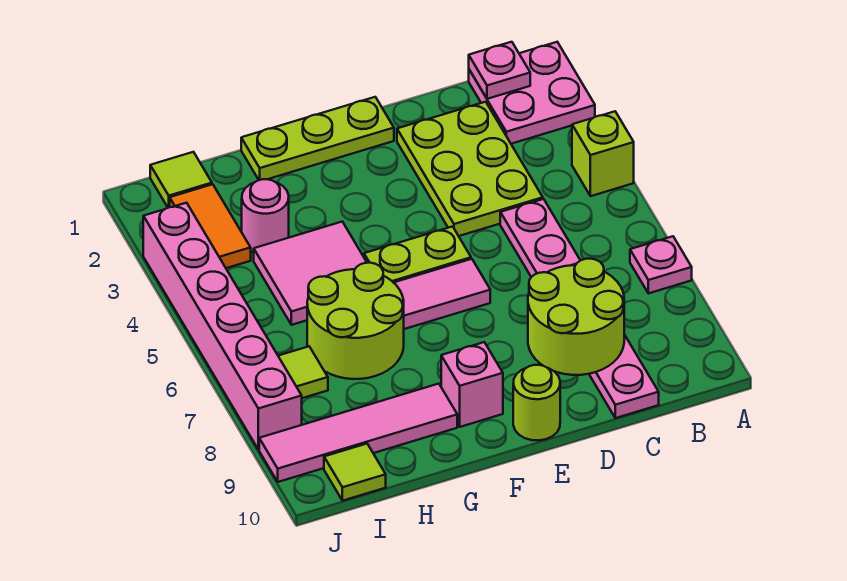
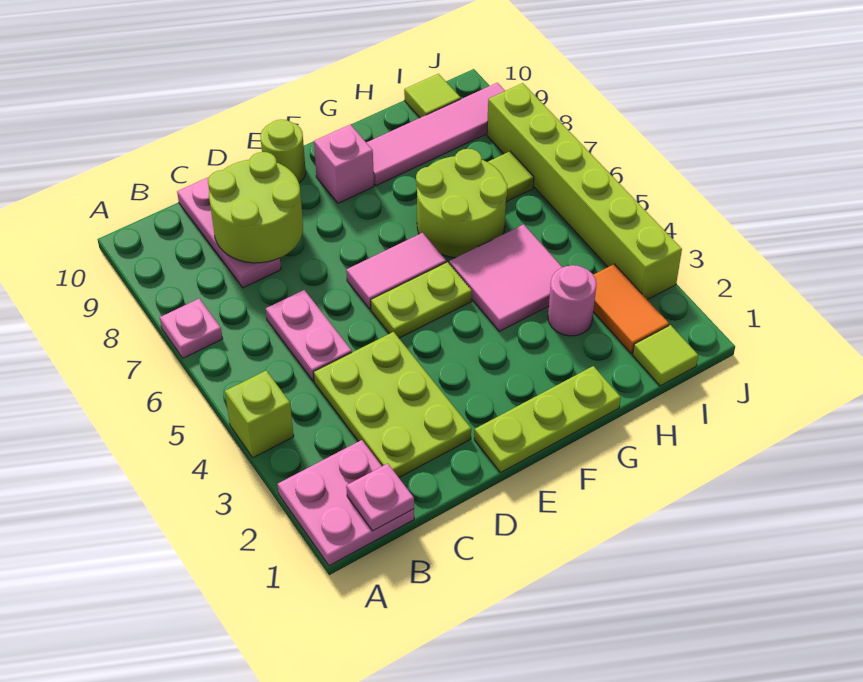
pink 1x6 brick [143,203,302,450] -> lime 1x6 brick [487,83,682,300]

